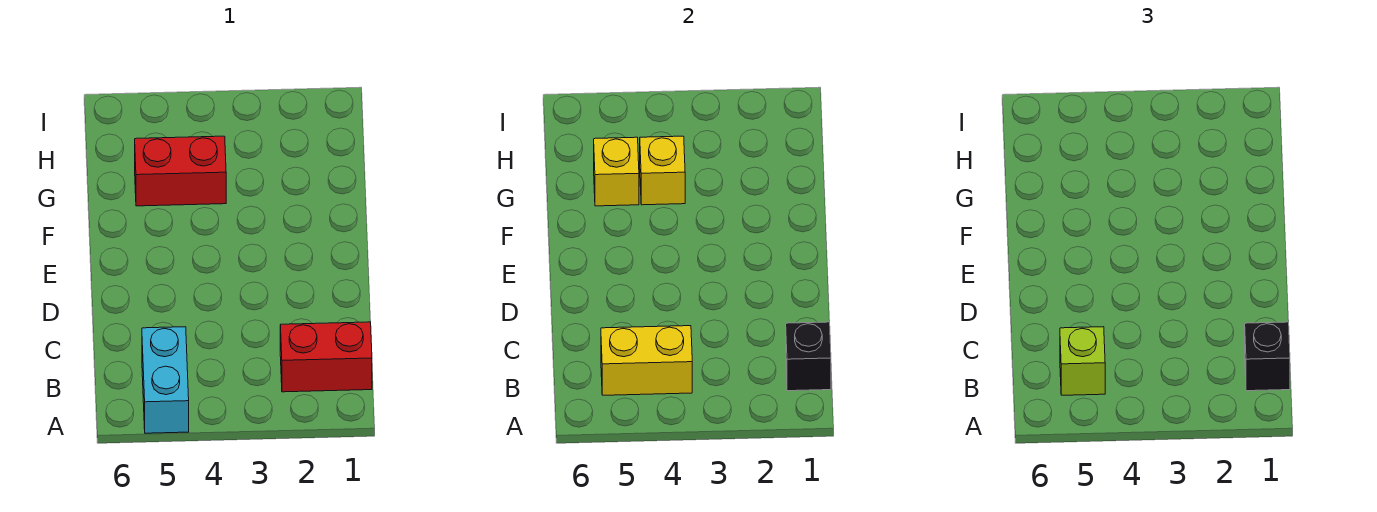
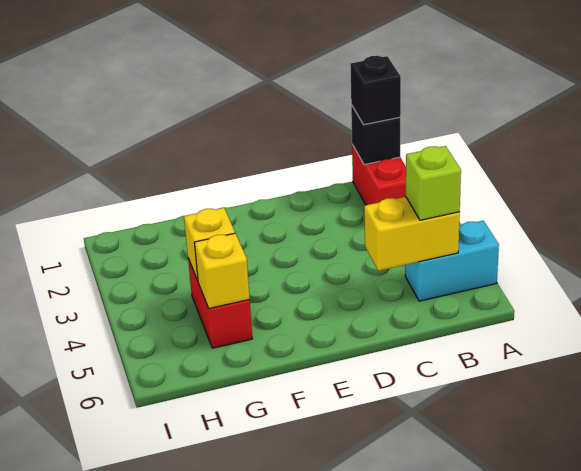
yellow 1x2 brick [601,326,692,395] -> yellow 1x2 brick turned to [364,197,460,271]

